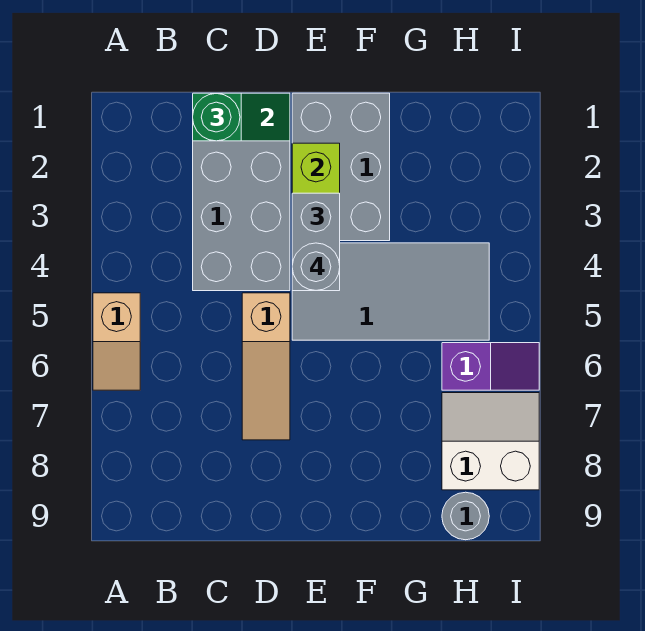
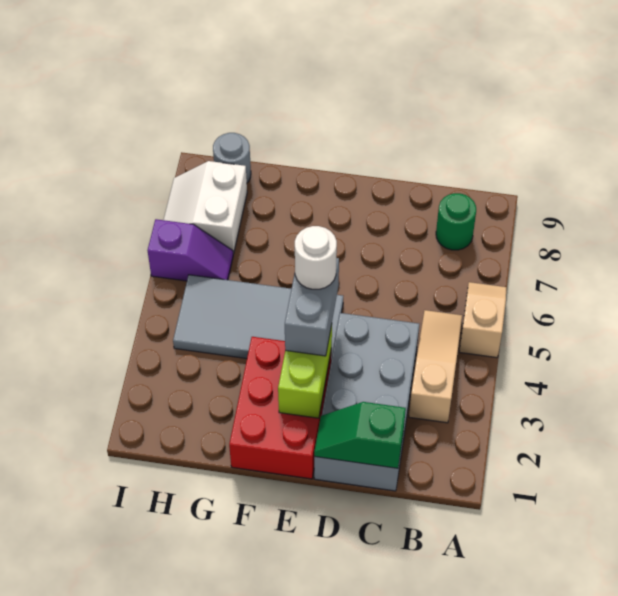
green 1x1 round brick [193,94,240,141] -> green 1x1 round brick moved to [436,193,476,250]
tan 1x3 slope [242,293,290,440] -> tan 1x3 slope moved to [409,310,462,423]
grey 2x3 brick [292,93,390,241] -> red 2x3 brick [229,337,332,479]
grey 1x1 round brick [292,243,340,291] -> white 1x1 round brick [295,226,337,289]
purple 1x2 slope [442,343,539,390] -> purple 1x2 slope turned to [148,219,233,281]
white 2x2 slope [442,393,539,490] -> white 2x2 slope turned to [164,161,247,254]

